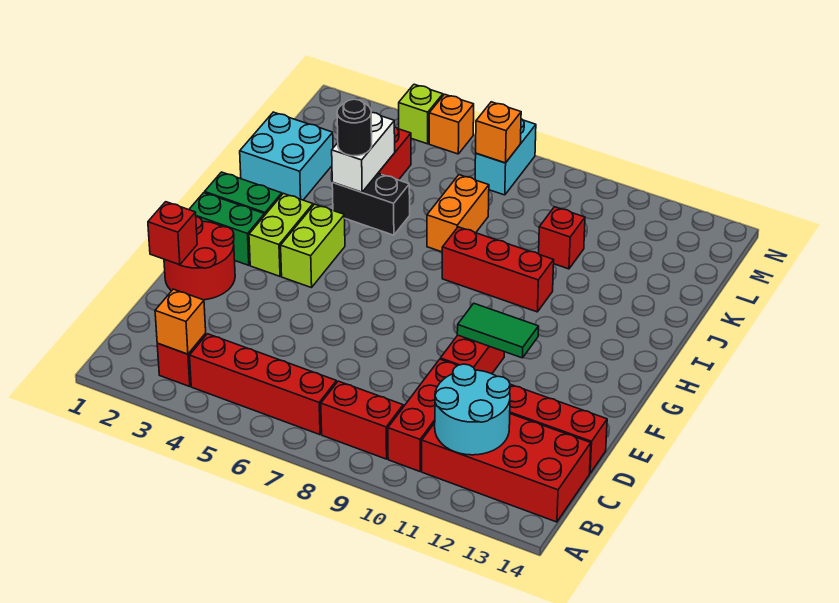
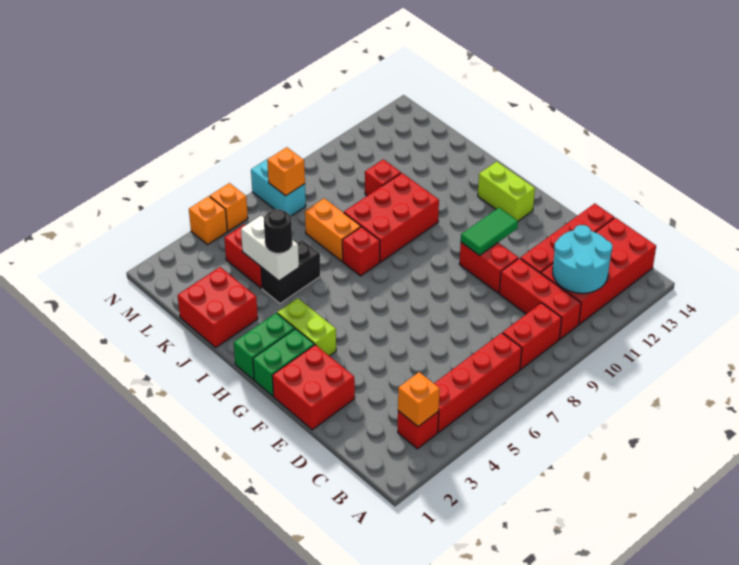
red 2x2 round brick [164,216,235,300] -> red 2x2 brick [272,345,355,430]
red 1x1 brick [148,202,197,265] -> red 1x1 brick moved to [342,227,380,276]
lime 1x2 brick [281,204,345,288] -> lime 1x2 brick moved to [478,161,535,221]
red 1x3 brick [442,227,554,312] -> red 2x3 brick [344,173,439,262]
cyan 2x2 brick [240,112,333,200] -> red 2x2 brick [178,267,258,347]
lime 1x1 brick [399,84,443,144] -> orange 1x1 brick [189,196,227,245]

